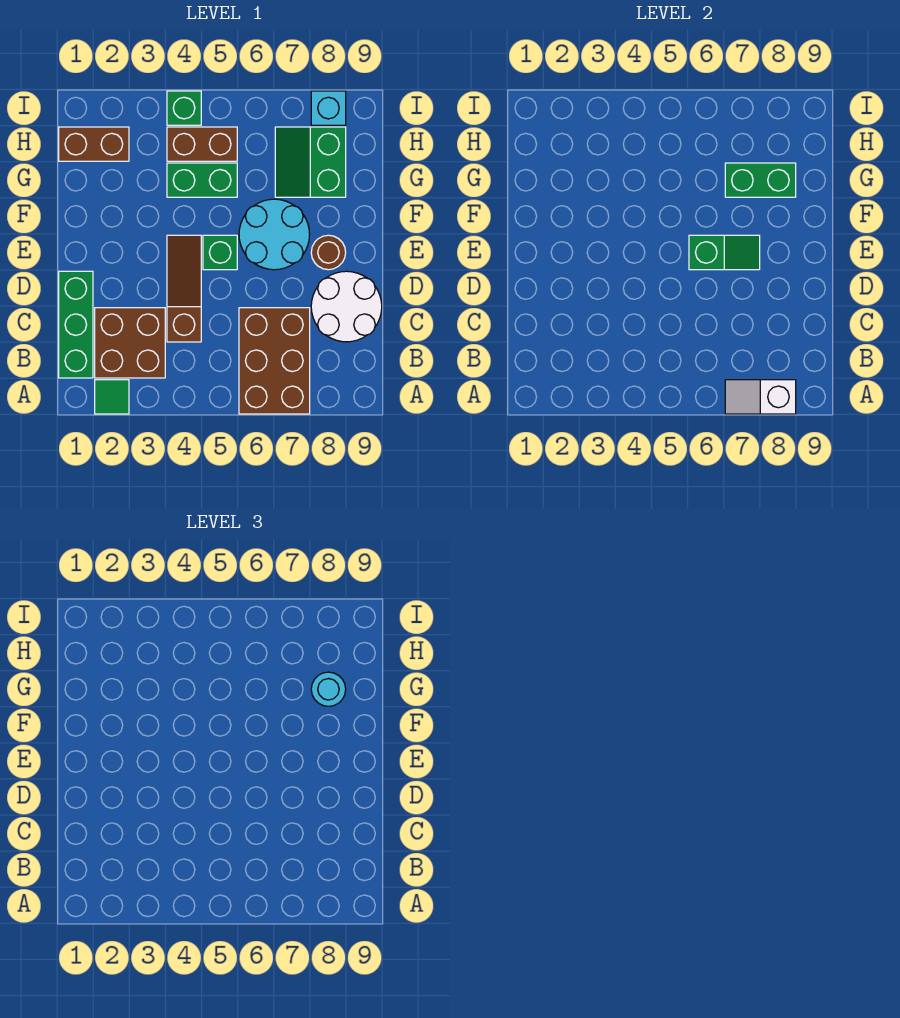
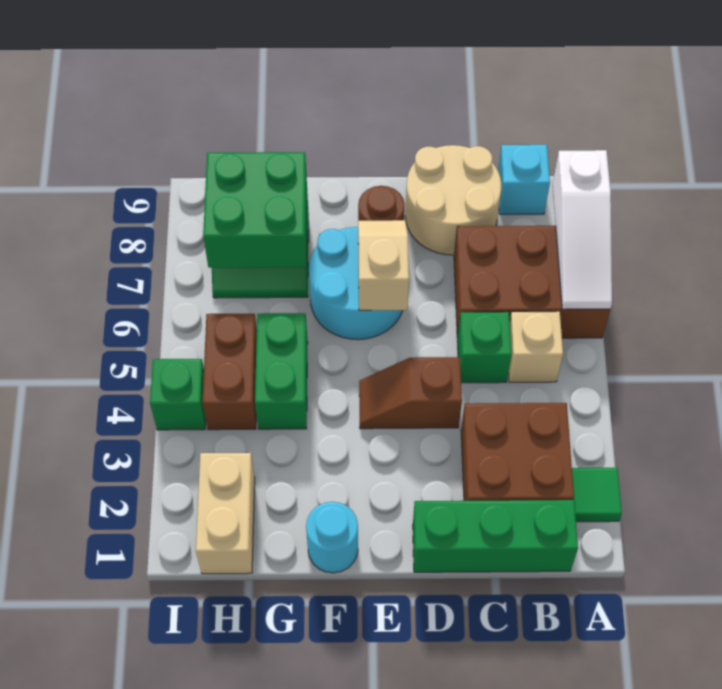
white 1x2 slope [725,380,796,414] -> white 1x3 slope [553,150,612,309]
none -> tan 1x1 brick [508,312,563,382]
brown 1x3 slope [167,235,201,342] -> brown 1x2 slope [359,357,462,429]
white 2x2 round brick [311,271,382,342] -> tan 2x2 round brick [405,145,501,255]
green 1x1 brick [203,235,237,270] -> green 1x1 brick moved to [457,312,512,383]
green 1x2 slope [689,235,760,270] -> tan 1x2 slope [358,220,409,310]
green 1x2 brick [725,163,796,197] -> green 2x2 brick [203,152,307,268]
cyan 1x1 round brick [311,672,346,706] -> cyan 1x1 round brick moved to [306,502,358,573]
brown 1x2 brick [59,127,129,161] -> tan 1x2 brick [196,453,255,574]
cyan 1x1 brick [311,91,346,125] -> cyan 1x1 brick moved to [498,145,550,214]

